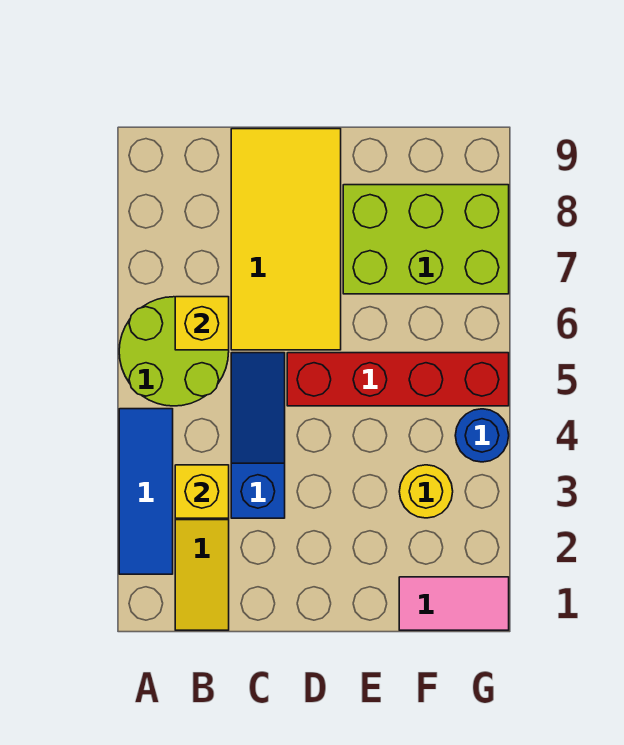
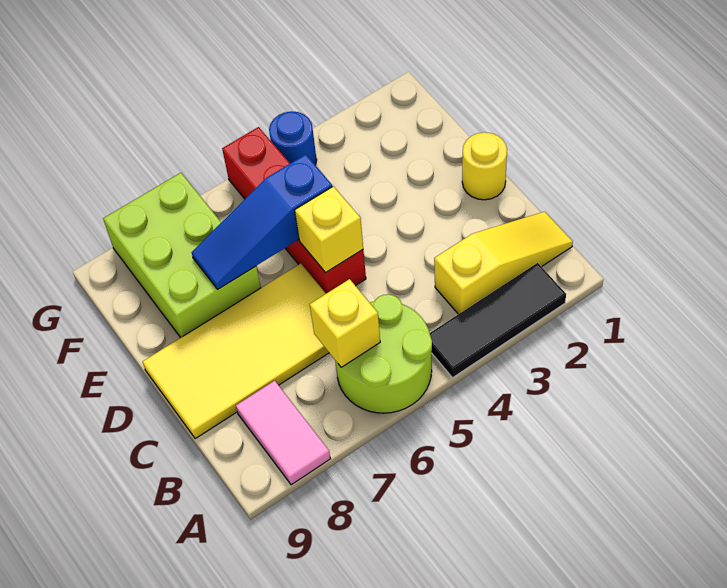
blue 1x3 tile [119,409,173,574] -> black 1x3 tile [430,263,566,378]
yellow 1x1 brick [175,465,229,518] -> yellow 1x1 brick moved to [295,186,363,273]
blue 1x3 slope [231,353,285,518] -> blue 1x3 slope moved to [192,154,332,289]
pink 1x2 tile [399,577,509,630] -> pink 1x2 tile moved to [236,381,330,485]
yellow 1x1 round brick [399,465,453,518] -> yellow 1x1 round brick moved to [462,132,507,200]

